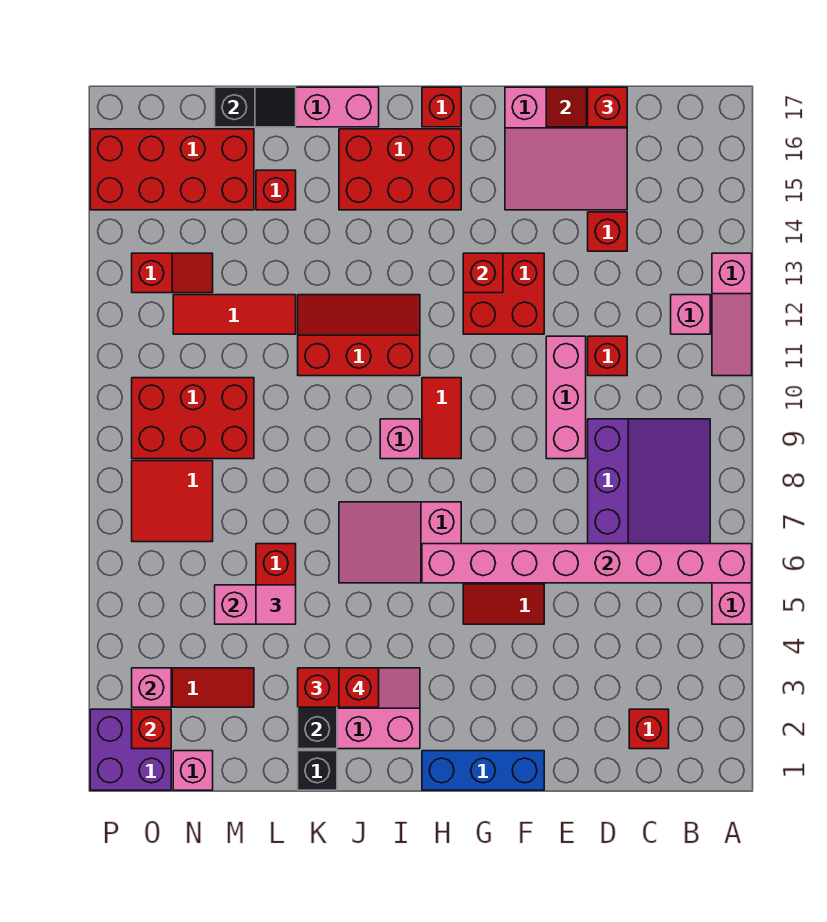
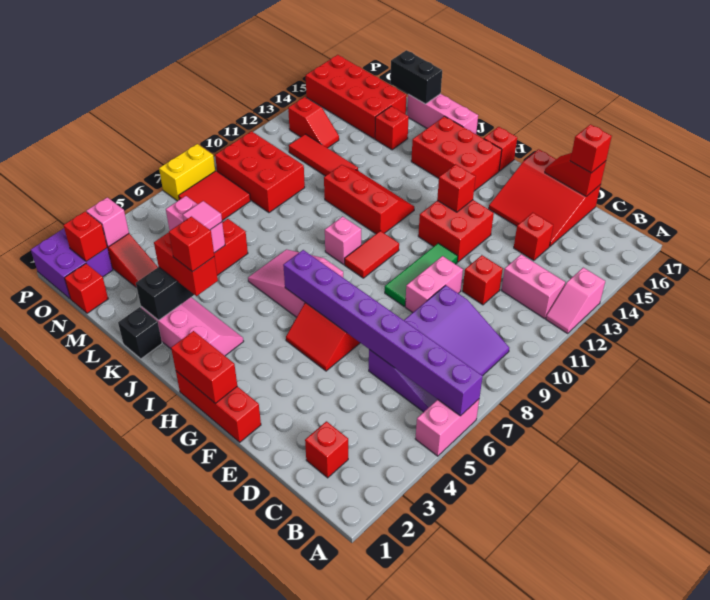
pink 1x8 brick [422,544,752,583] -> purple 1x8 brick [283,250,483,416]
pink 1x3 slope [712,253,752,376] -> pink 1x2 slope [546,268,605,333]
pink 1x1 brick [671,295,710,334] -> pink 1x2 brick [501,254,565,319]
pink 3x3 slope [505,87,627,210] -> red 3x3 slope [489,149,601,246]
pink 1x3 brick [546,336,586,459] -> pink 1x2 brick [405,256,463,313]
blue 1x3 brick [422,751,544,790] -> red 1x3 brick [176,371,261,442]
none -> green 1x3 tile [385,243,458,306]
none -> red 1x2 brick [171,331,237,404]
black 1x2 slope [215,87,296,127] -> black 1x2 brick [390,50,442,104]
pink 1x1 brick [173,751,213,790] -> red 1x1 brick [65,264,108,313]
none -> yellow 1x2 brick [159,144,215,201]

